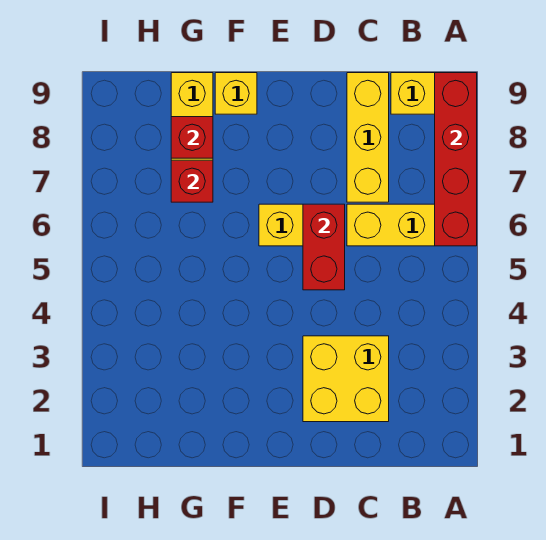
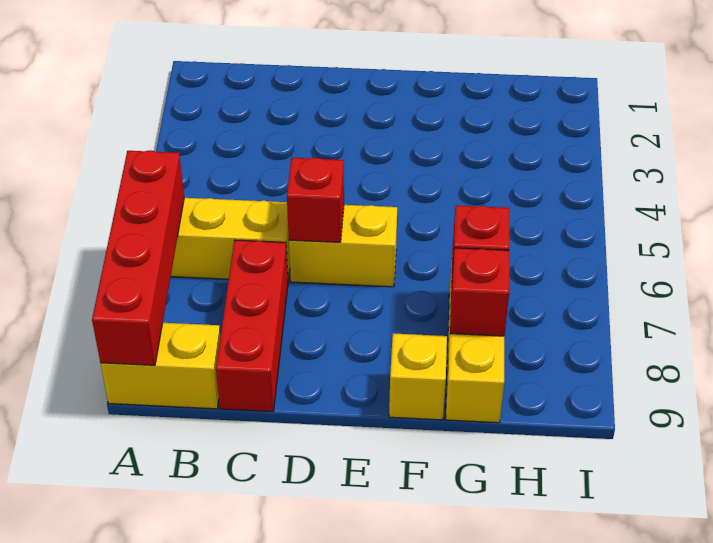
yellow 2x2 brick [303,336,389,422] -> none
yellow 1x3 brick [347,73,389,202] -> red 1x3 brick [216,240,288,412]
red 1x2 brick [303,204,345,290] -> red 1x1 brick [287,158,344,242]

